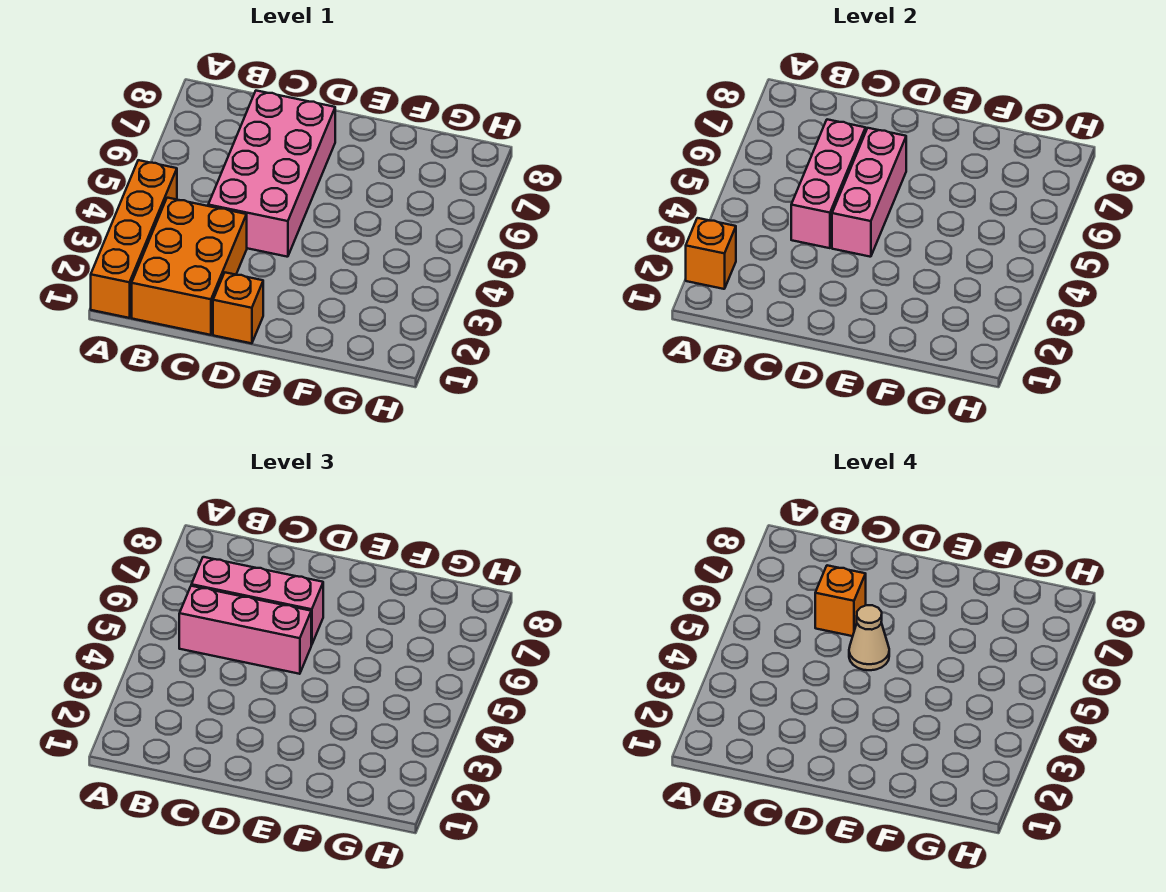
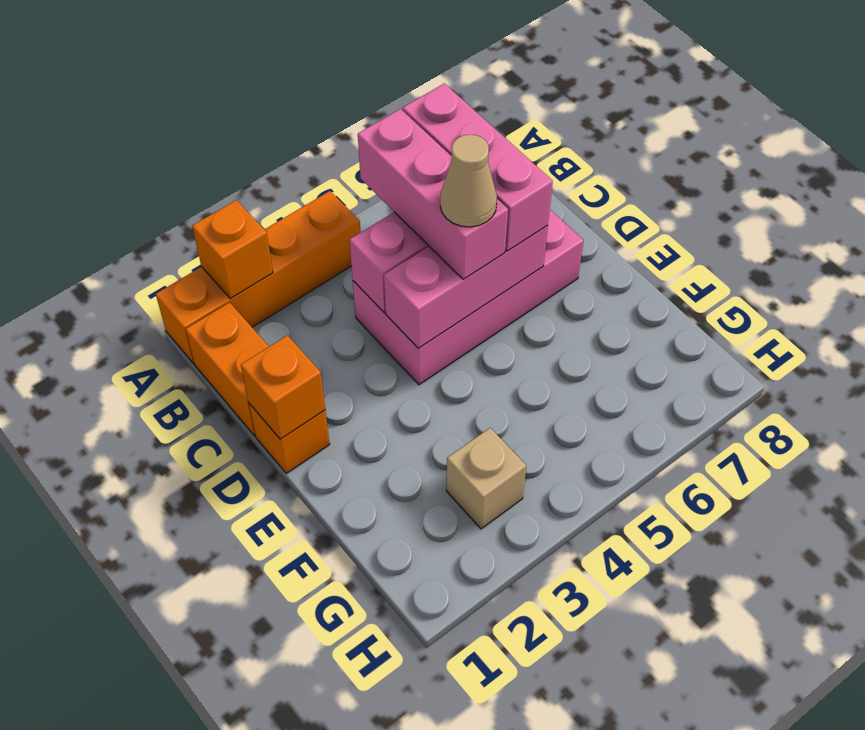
orange 2x3 brick [132,198,247,335] -> orange 1x2 brick [186,302,269,435]
orange 1x1 brick [815,565,866,636] -> orange 1x1 brick moved to [241,335,325,439]
none -> tan 1x1 brick [446,428,526,529]

